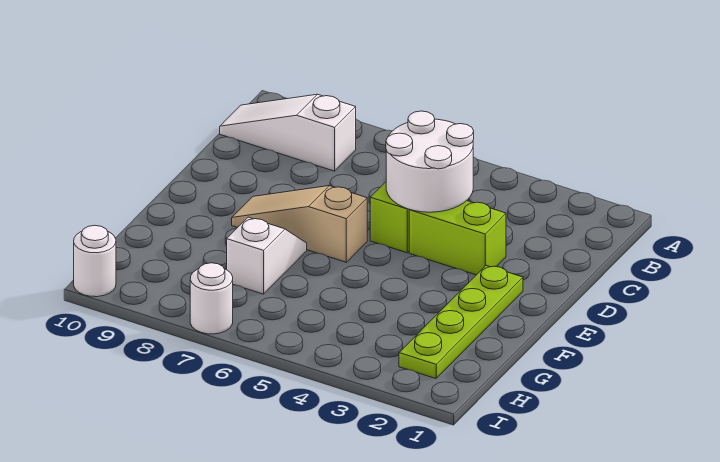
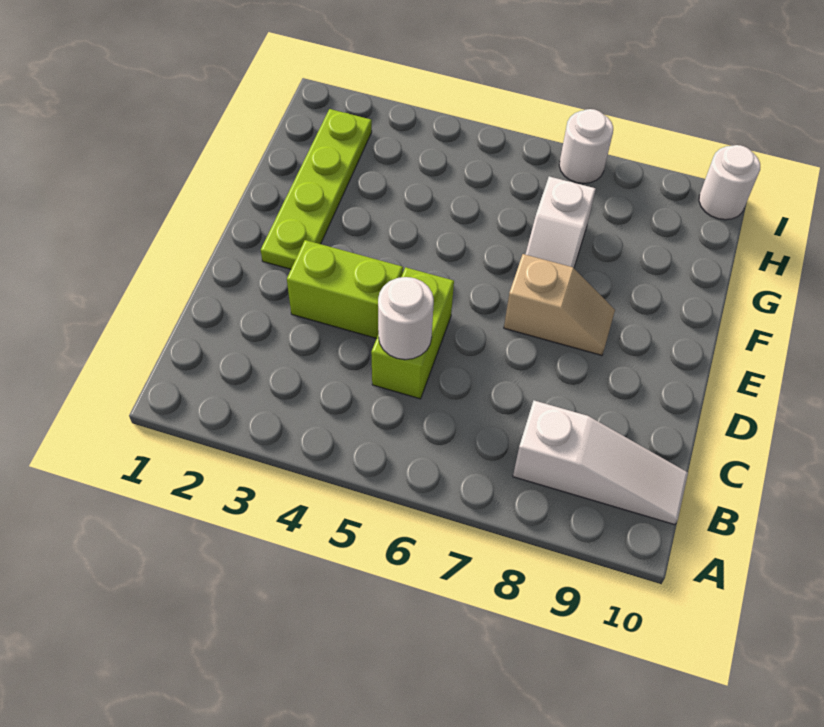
white 2x2 round brick [386,111,474,212] -> white 1x1 round brick [378,277,434,360]
tan 1x3 slope [232,186,367,262] -> tan 1x2 slope [504,254,615,355]

